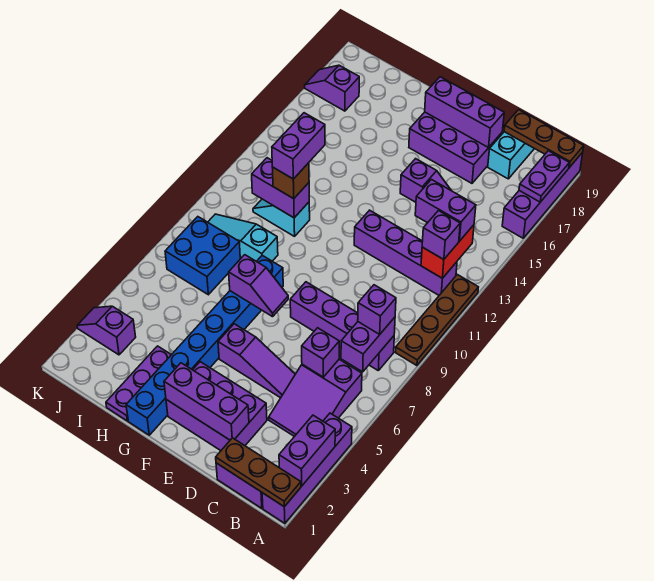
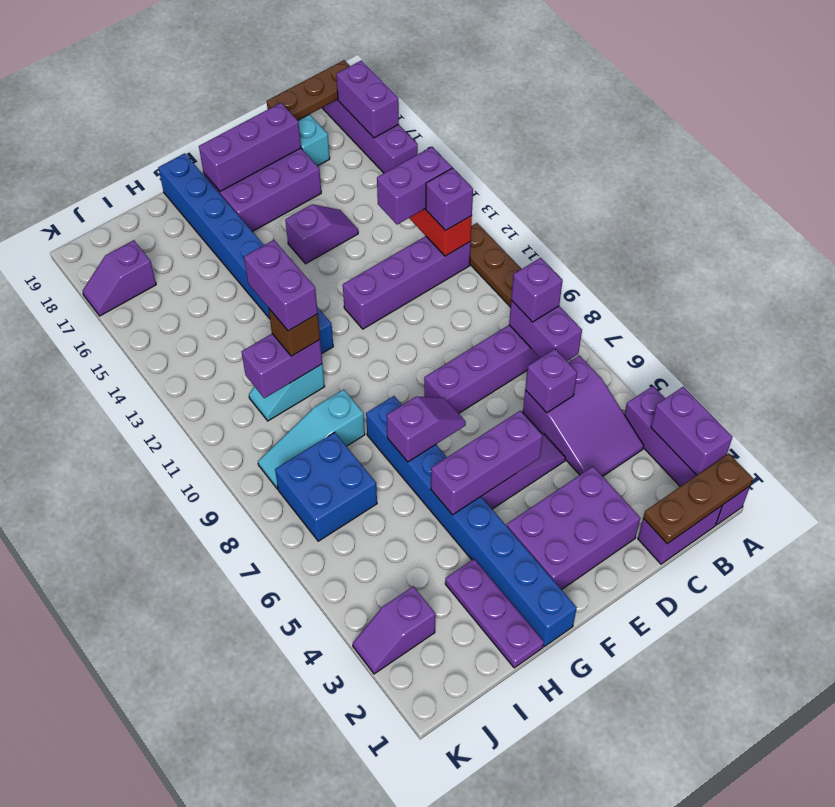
purple 1x2 plate [519,151,569,202] -> purple 1x2 brick [336,60,399,138]
purple 1x3 brick [164,363,249,440] -> purple 1x3 brick moved to [431,411,543,515]
none -> blue 1x8 brick [158,153,333,354]

